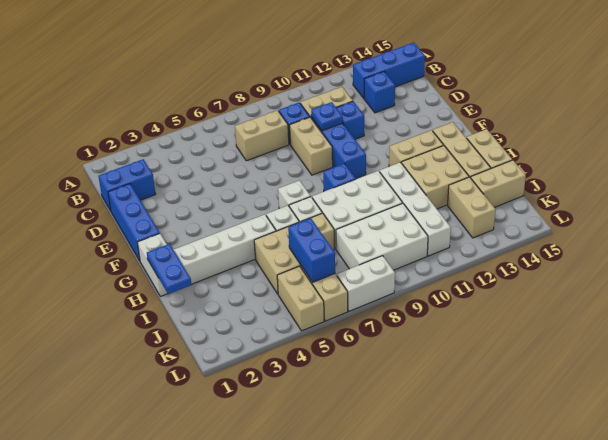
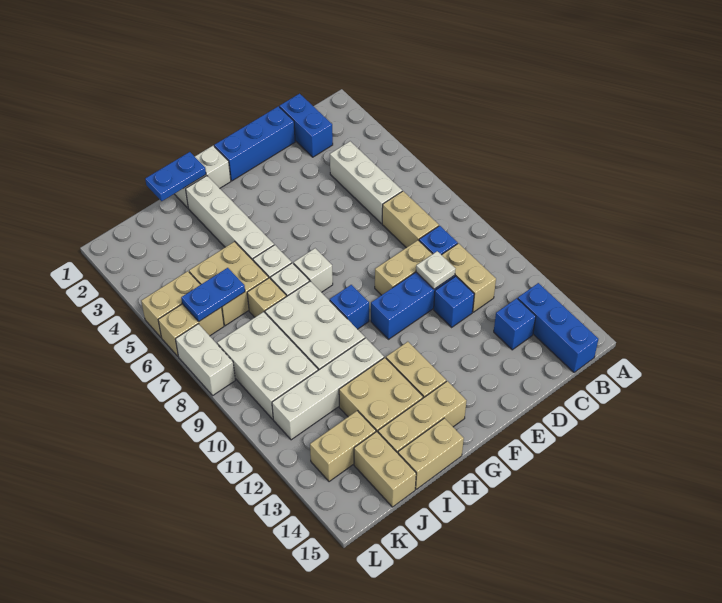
none -> white 1x3 brick [330,141,402,223]
blue 1x1 plate [311,102,343,131] -> white 1x1 plate [416,251,455,289]
blue 1x2 brick [288,218,335,282] -> blue 1x2 plate [181,268,245,321]

